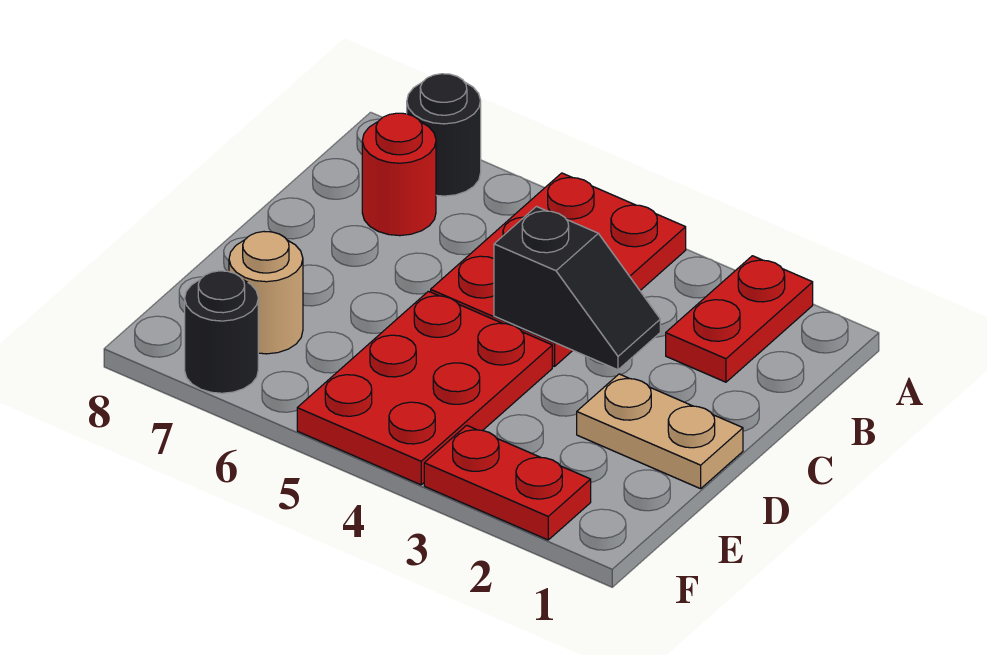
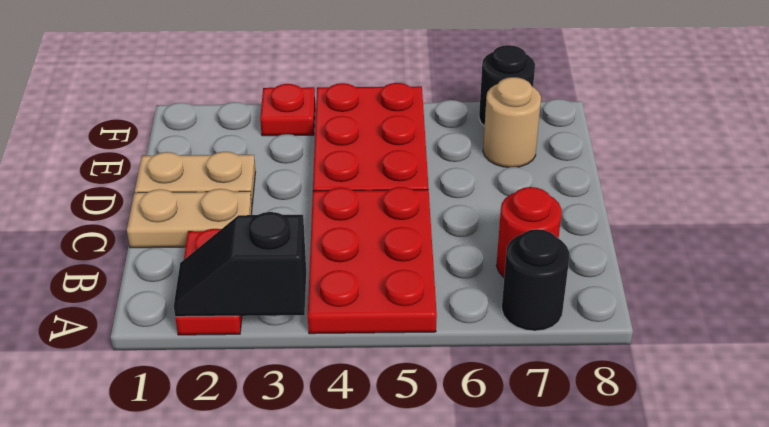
none -> tan 1x2 plate [127,189,252,248]
black 1x2 slope [494,207,660,370] -> black 1x2 slope moved to [174,212,306,317]
red 1x2 plate [424,425,591,540] -> red 1x1 plate [260,84,315,136]

